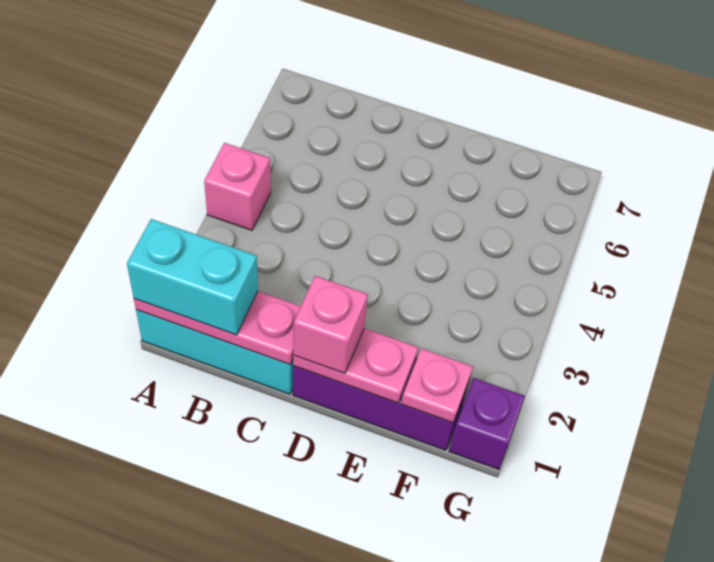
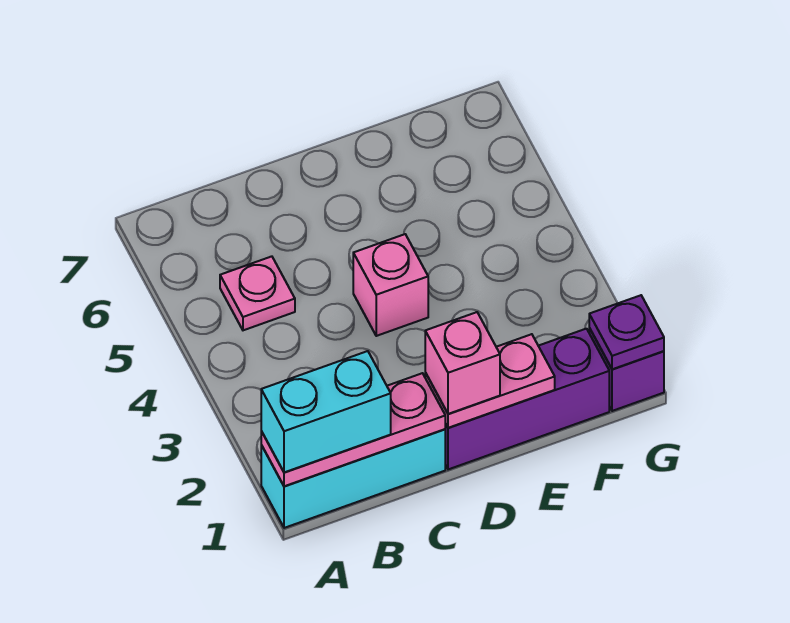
pink 1x1 brick [204,143,271,230] -> pink 1x1 brick moved to [353,234,428,336]
pink 1x1 plate [401,348,473,423] -> pink 1x1 plate moved to [220,256,295,330]
none -> purple 1x1 plate [589,295,664,369]

